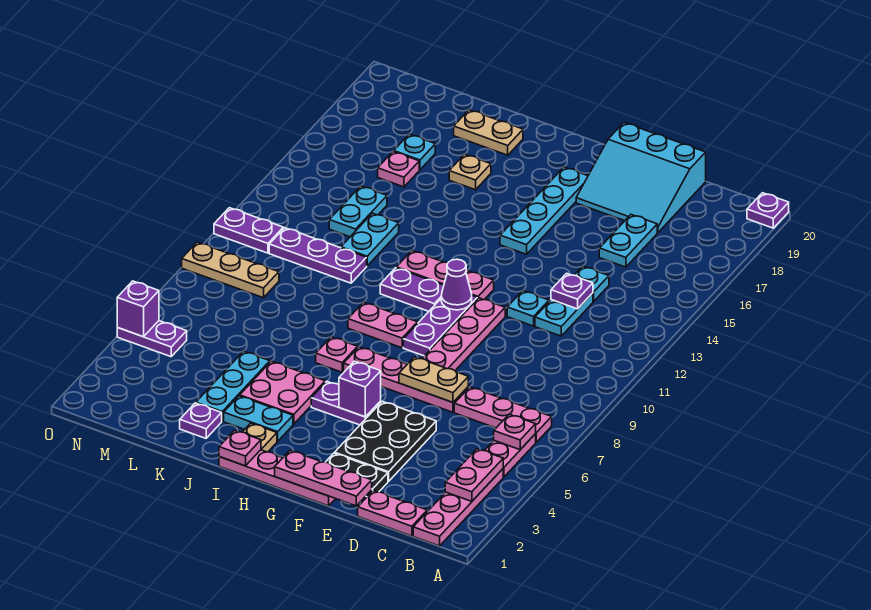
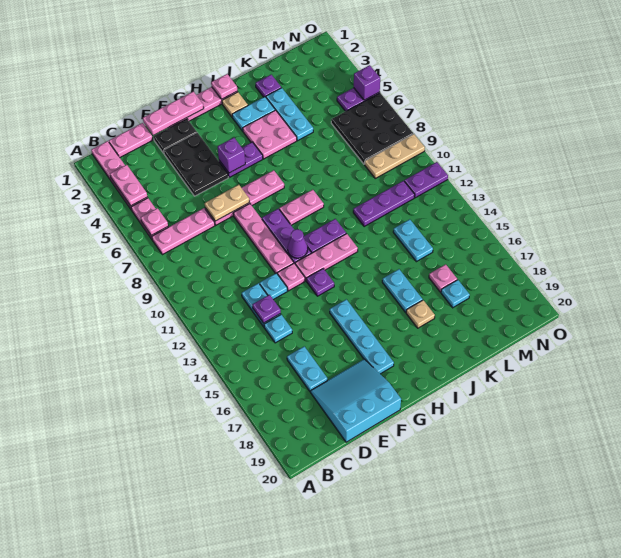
purple 1x1 plate [747,193,789,228] -> purple 1x1 plate moved to [307,269,334,296]
pink 1x1 plate [316,337,358,372] -> pink 1x1 plate moved to [277,263,305,291]
tan 1x2 plate [454,110,523,155] -> none
cyan 1x2 plate [341,213,399,266] -> cyan 1x2 plate moved to [382,269,423,312]
none -> black 3x3 plate [331,93,413,164]

